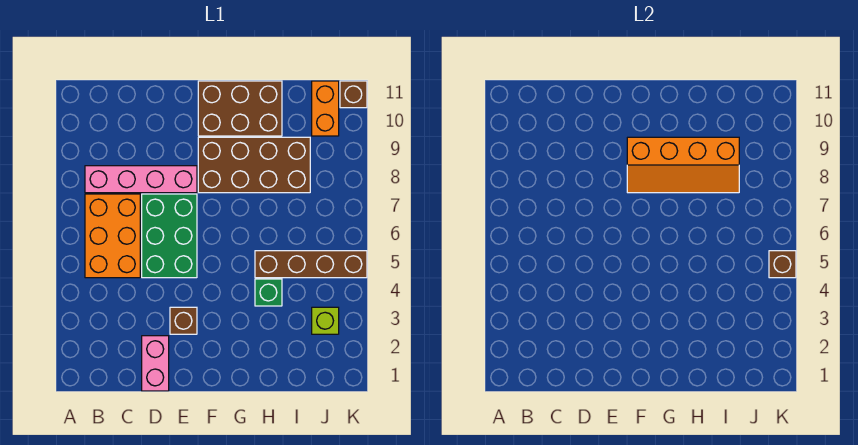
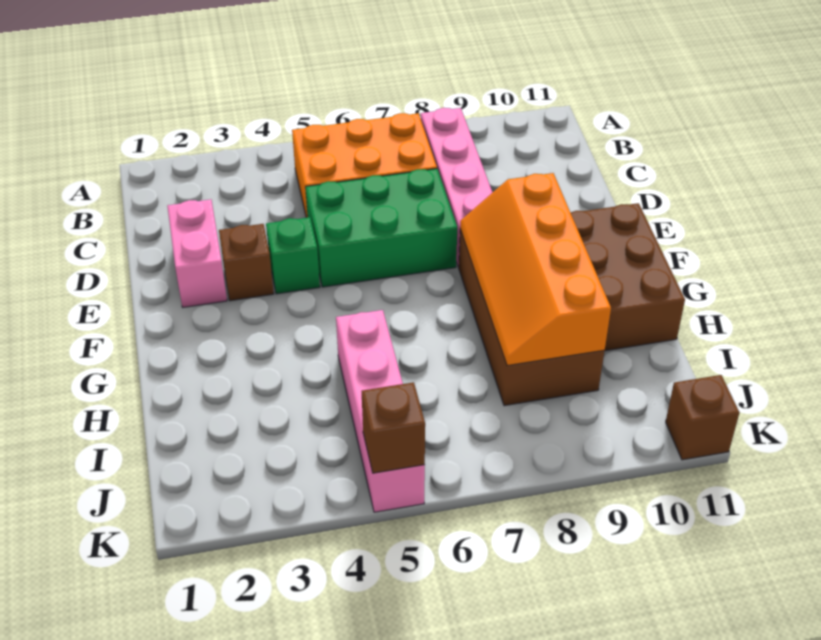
pink 1x2 brick [142,336,169,391] -> pink 1x2 brick turned to [167,199,227,307]
green 1x1 brick [255,279,282,306] -> green 1x1 brick moved to [266,217,320,294]
brown 1x4 brick [255,251,367,278] -> pink 1x4 brick [336,310,425,512]
lime 1x1 brick [312,307,339,334] -> none
orange 1x2 brick [312,81,339,136] -> none

